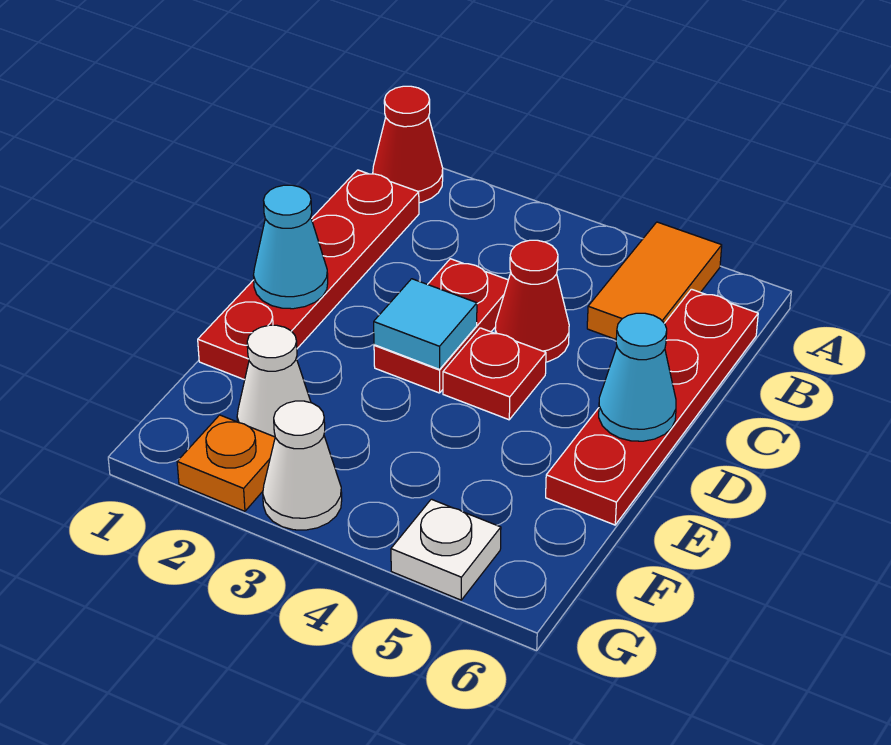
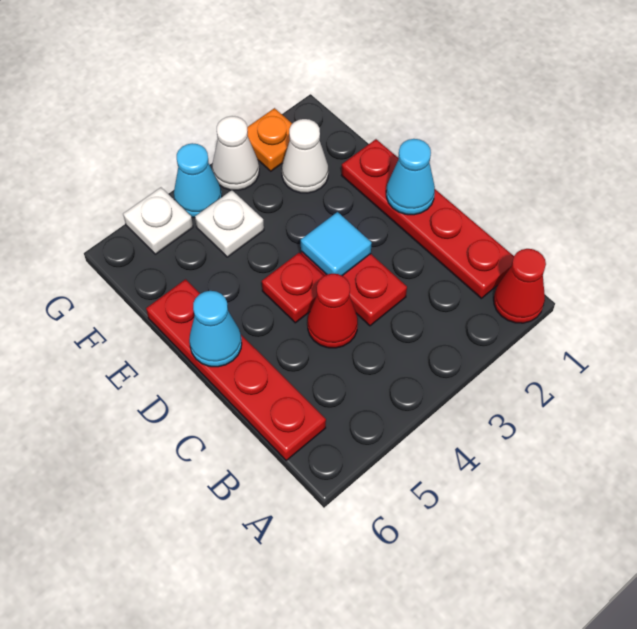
orange 1x2 tile [587,222,722,339] -> none
none -> white 1x1 plate [195,190,264,257]
none -> cyan 1x1 cone [174,143,222,218]

